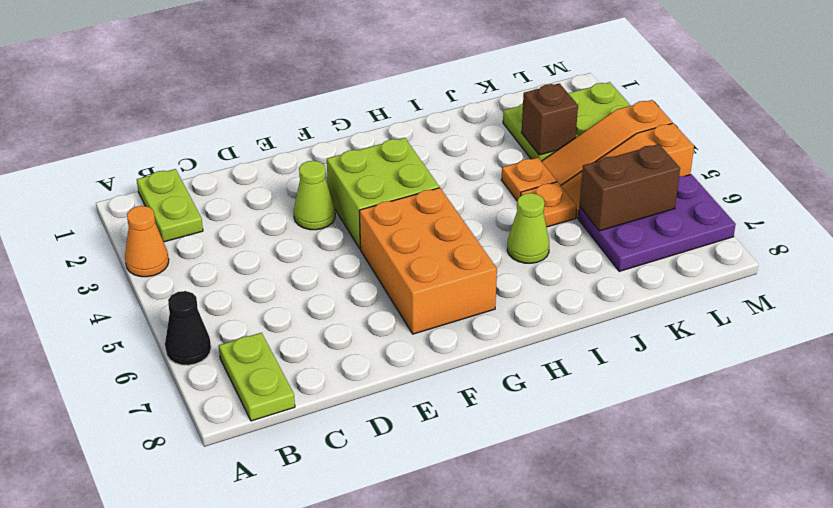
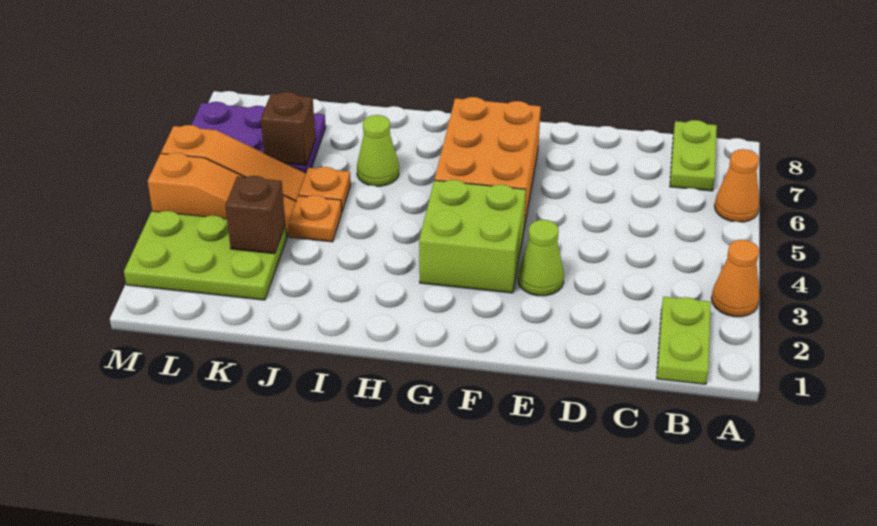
black 1x1 cone [165,291,211,365] -> orange 1x1 cone [715,149,760,222]
brown 1x2 brick [580,144,680,231] -> brown 1x1 brick [261,92,316,165]

